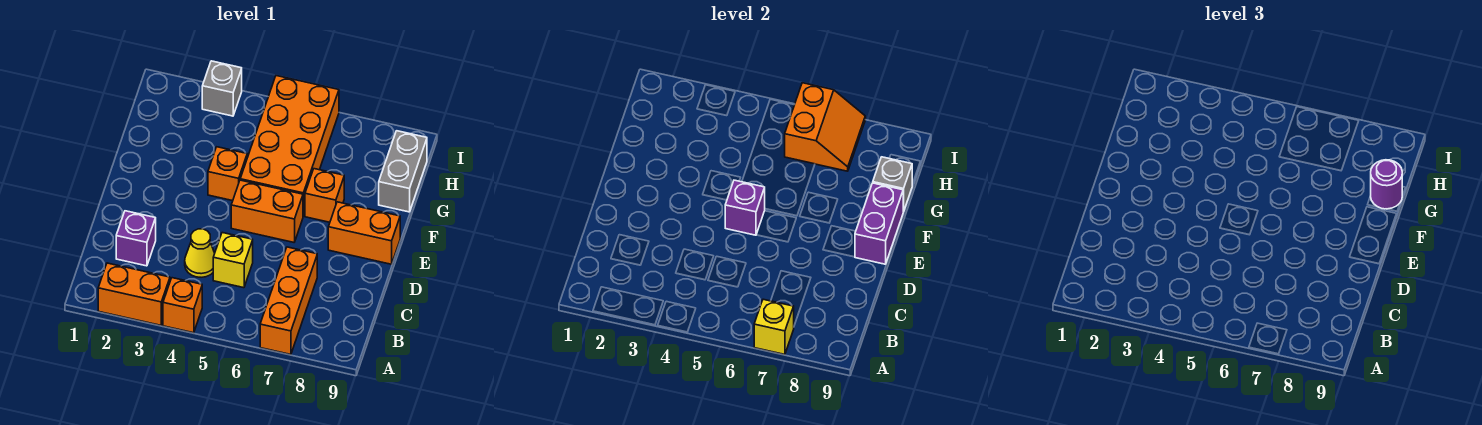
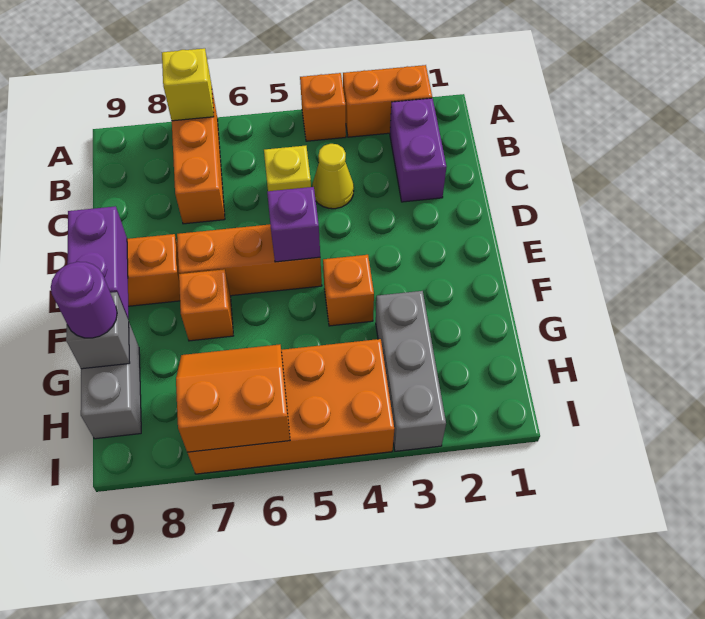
purple 1x1 brick [116,211,156,266] -> purple 1x2 brick [390,98,446,202]
orange 1x2 brick [231,180,303,242] -> orange 1x3 brick [177,224,322,296]
orange 2x4 brick [240,76,339,216] -> orange 2x4 brick turned to [187,339,394,474]
orange 2x2 slope [785,83,865,171] -> orange 2x2 slope turned to [176,344,290,452]
grey 1x1 brick [202,61,242,116] -> grey 1x3 brick [376,291,446,451]

